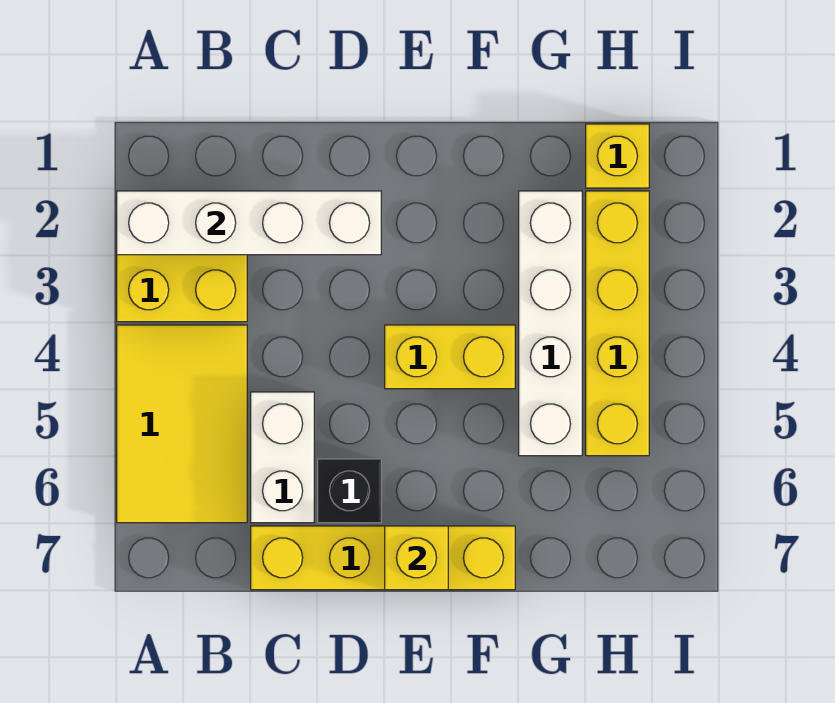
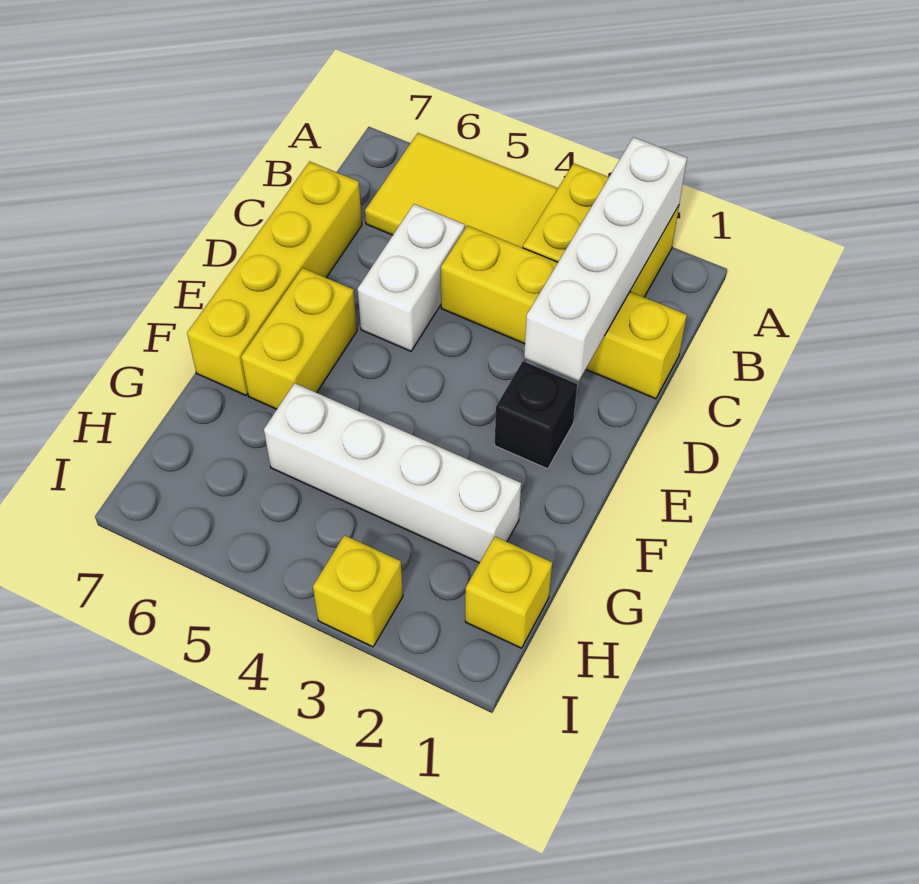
white 1x2 brick [251,392,314,523] -> white 1x2 brick turned to [358,204,465,351]
black 1x1 brick [318,459,381,523] -> black 1x1 brick moved to [495,361,577,469]
yellow 1x2 brick [385,325,515,389] -> yellow 1x2 brick moved to [241,268,357,409]
yellow 1x1 brick [385,526,448,590] -> yellow 1x1 brick moved to [313,535,403,647]
yellow 1x4 brick [586,191,649,456] -> yellow 1x4 brick moved to [441,226,687,399]

